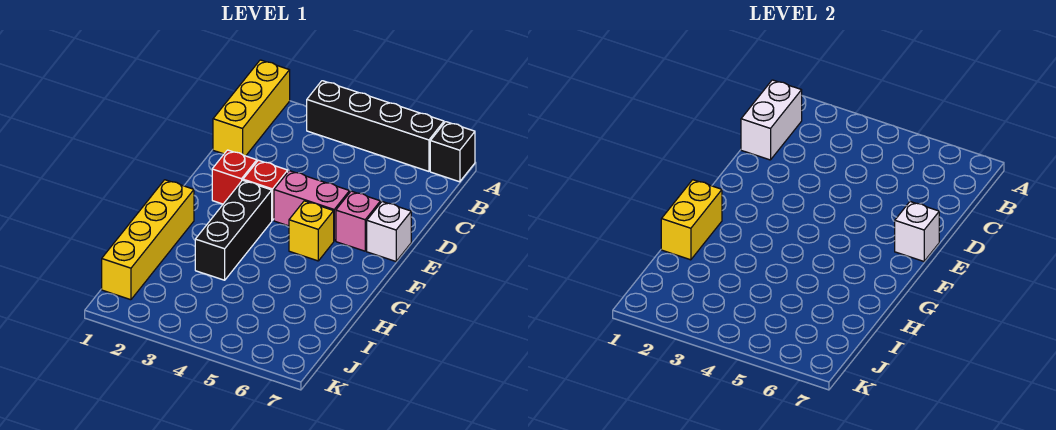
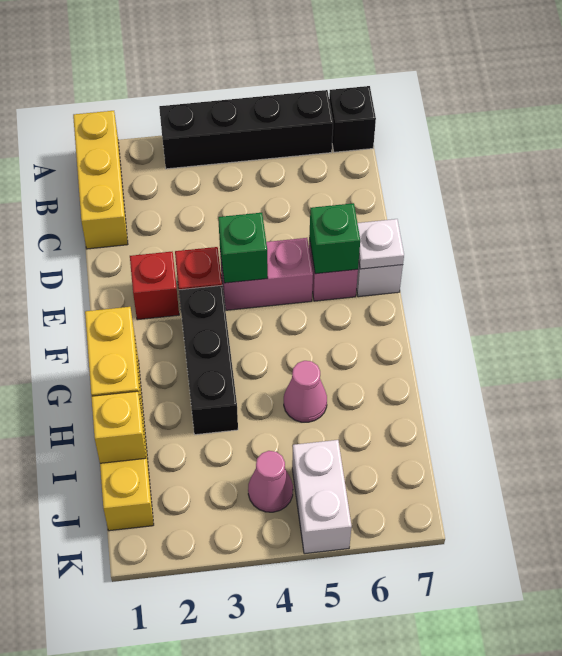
white 1x2 brick [741,80,802,160] -> white 1x2 brick moved to [292,440,352,554]
none -> green 1x1 brick [218,213,268,283]
none -> green 1x1 brick [309,203,360,274]
white 1x1 brick [895,202,939,261] -> white 1x1 plate [358,219,404,269]
yellow 1x1 brick [289,201,334,261] -> yellow 1x1 brick moved to [91,391,146,463]
none -> pink 1x1 cone [284,361,327,422]
none -> pink 1x1 cone [248,451,293,512]

